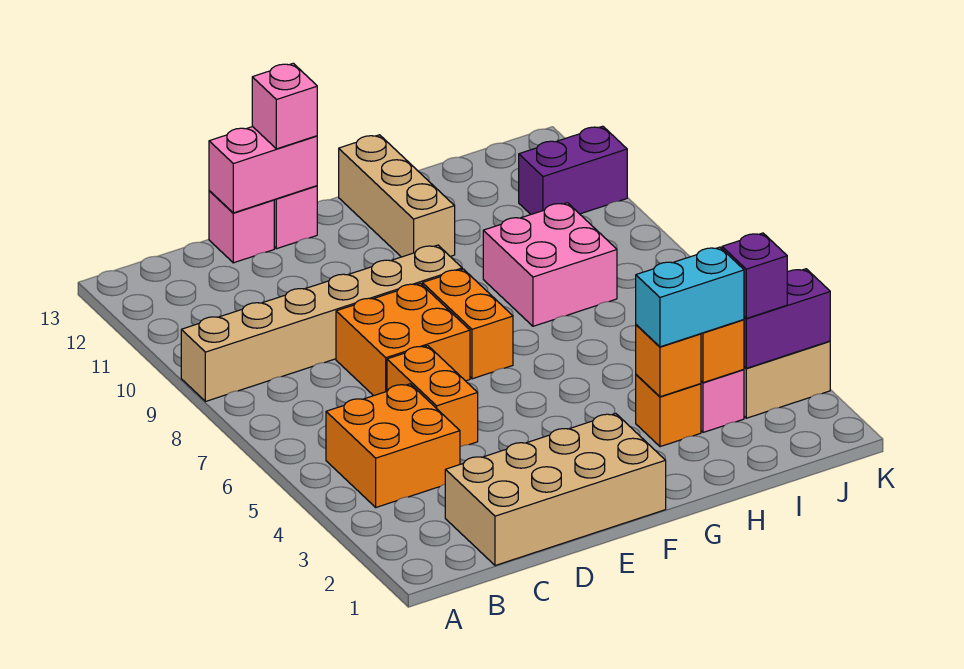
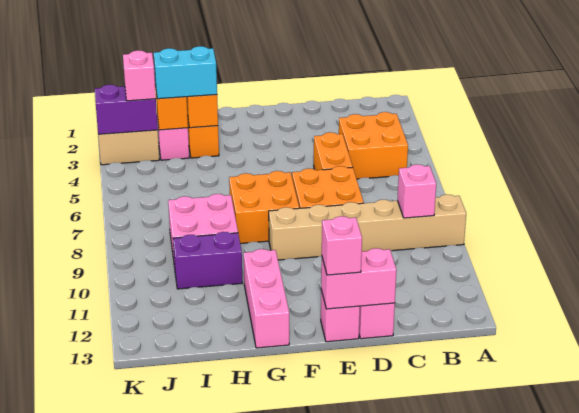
none -> pink 1x1 brick [397,164,436,218]
tan 2x4 brick [445,414,666,566] -> none
orange 1x2 brick [422,269,513,379] -> orange 2x2 brick [229,171,299,244]
tan 1x3 brick [339,135,455,257] -> pink 1x3 brick [244,249,289,348]
purple 1x1 brick [722,233,787,318] -> pink 1x1 brick [123,50,156,101]
purple 1x2 brick [519,126,627,214] -> purple 1x2 brick moved to [173,232,242,289]

